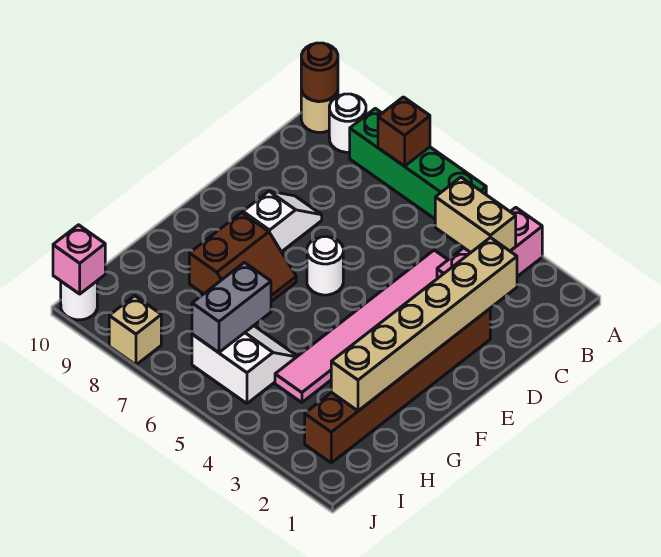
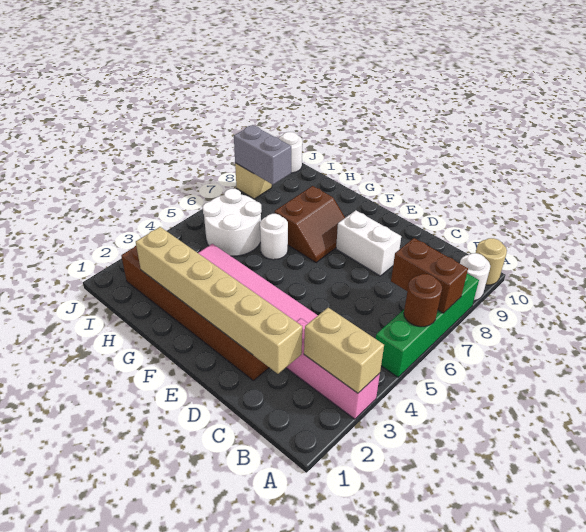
brown 1x1 brick [378,97,430,166] -> brown 1x2 brick [391,238,468,313]
brown 1x1 round brick [301,43,338,101] -> brown 1x1 round brick moved to [404,274,442,327]
tan 1x2 brick [435,177,516,252] -> tan 1x2 brick turned to [304,308,384,393]
white 1x2 slope [243,191,322,252] -> white 1x2 brick [336,210,401,276]
white 1x1 round brick [307,237,343,295] -> white 1x1 round brick moved to [260,214,288,260]
brown 2x2 slope [189,213,296,301] -> brown 2x2 slope turned to [275,186,345,263]
white 2x2 slope [192,326,297,403] -> white 2x2 round brick [203,189,262,256]
grey 1x2 brick [192,262,271,353] -> grey 1x2 brick moved to [234,125,291,185]
pink 1x1 brick [53,225,105,294] -> none

